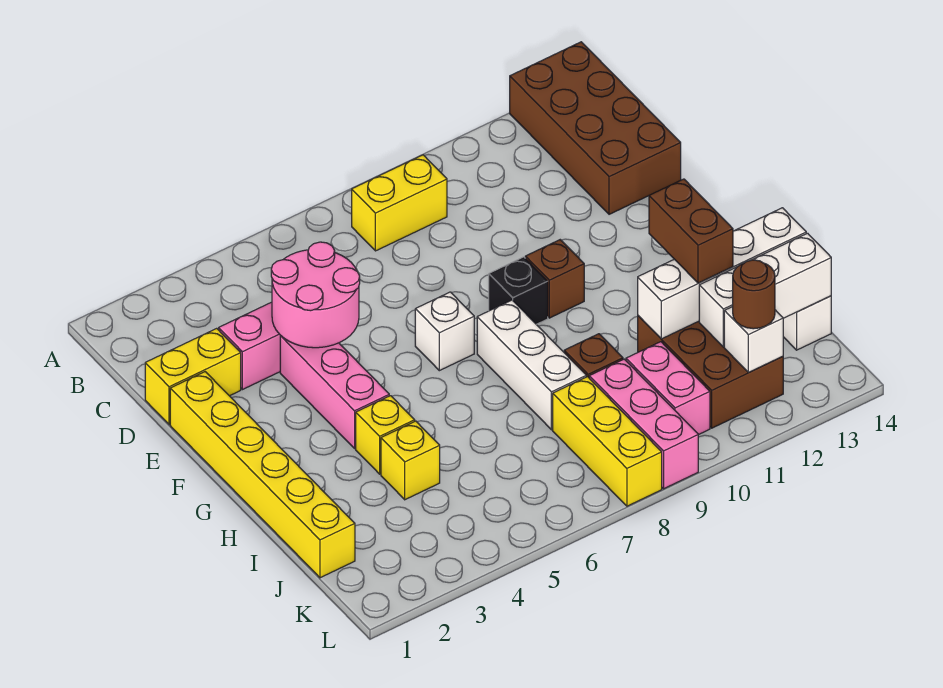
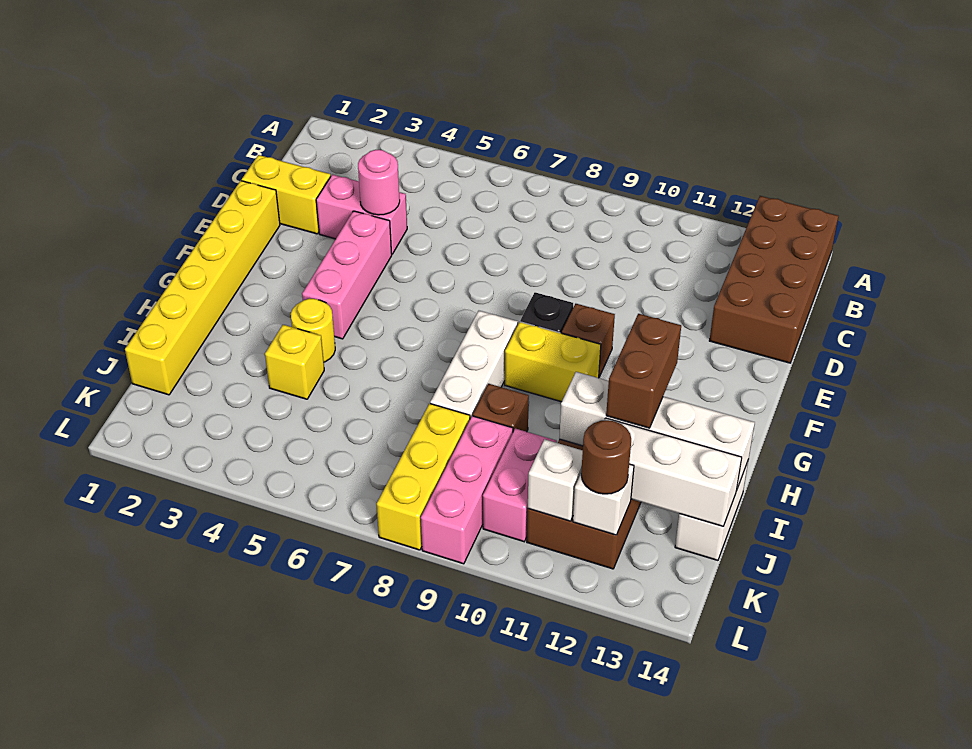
yellow 1x2 brick [352,155,447,251] -> yellow 1x2 brick moved to [505,322,601,402]
pink 2x2 round brick [271,242,360,348] -> pink 1x1 round brick [358,150,400,215]
white 1x1 brick [415,292,474,371] -> white 1x1 brick moved to [528,439,583,521]
yellow 1x1 brick [356,396,415,474] -> yellow 1x1 round brick [291,298,335,362]

